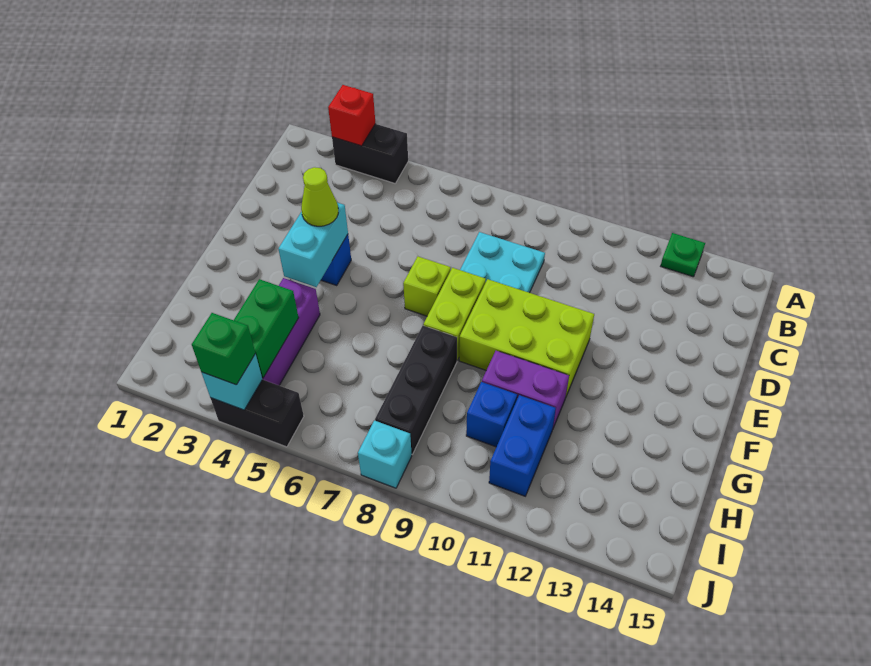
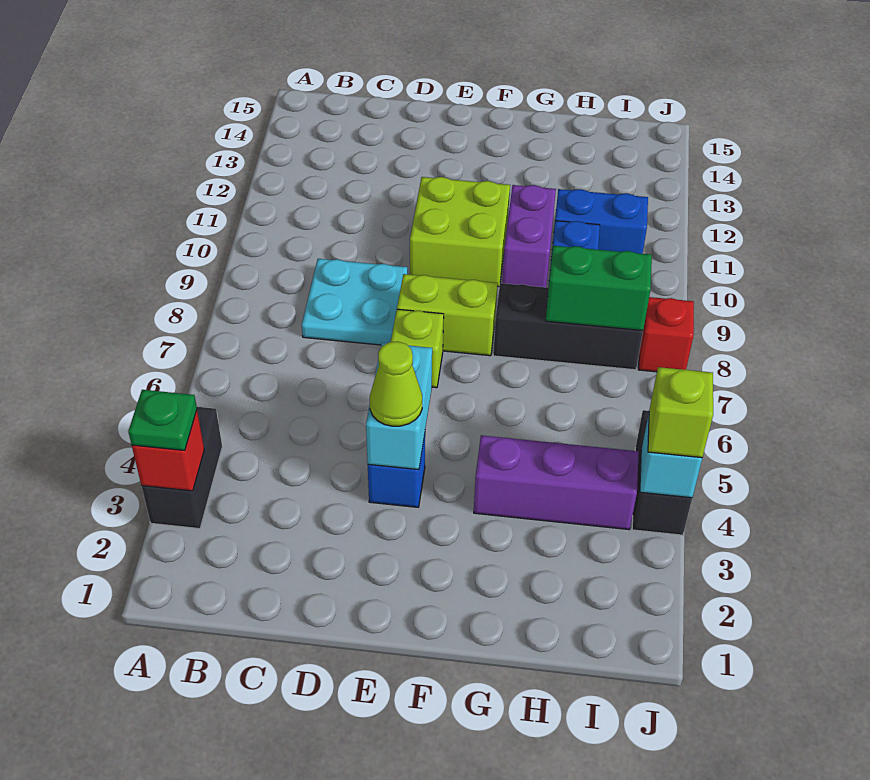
green 1x1 plate [661,233,705,277] -> green 1x1 plate moved to [128,390,197,451]
cyan 1x2 brick [279,202,348,287] -> cyan 1x2 brick turned to [366,343,432,470]
lime 2x3 brick [459,279,594,398] -> lime 2x2 brick [410,177,510,287]
green 1x2 brick [234,279,299,378] -> green 1x2 brick moved to [546,246,652,330]
green 1x1 brick [192,313,255,385] -> lime 1x1 brick [648,367,713,458]
cyan 1x1 brick [358,421,412,488] -> red 1x1 brick [639,297,694,372]

